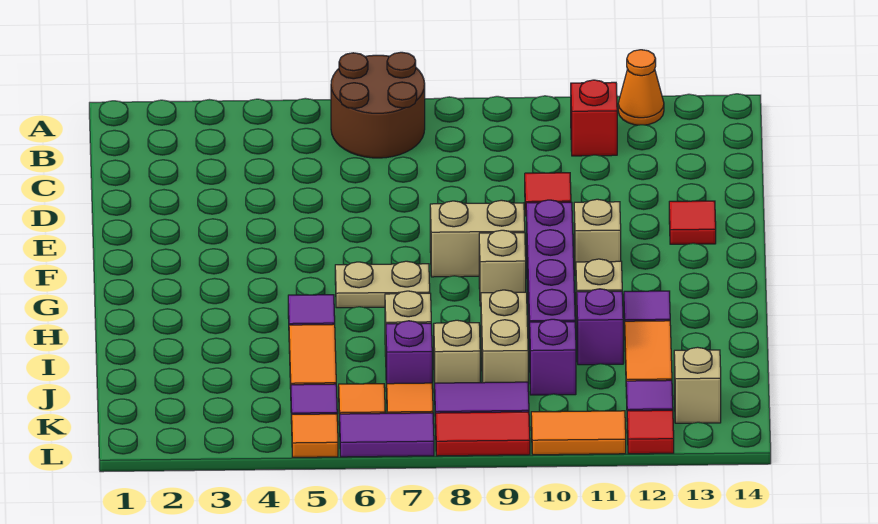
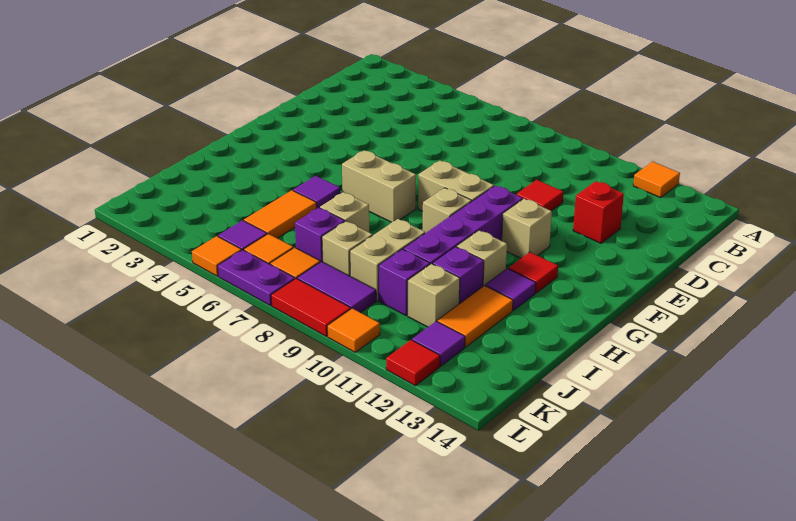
brown 2x2 round brick [331,52,425,158] -> none
orange 1x1 cone [618,50,664,125] -> orange 1x1 tile [633,162,680,198]
red 1x1 brick [571,80,617,156] -> red 1x1 brick moved to [573,181,624,243]
red 1x1 tile [669,201,716,244] -> red 1x1 tile moved to [508,252,558,293]
tan 1x2 plate [335,261,430,308] -> tan 1x2 brick [342,150,416,222]
tan 1x1 brick [674,347,721,423] -> tan 1x1 brick moved to [408,264,460,327]
purple 1x2 tile [340,413,434,457] -> purple 1x2 plate [218,250,295,306]
orange 1x2 tile [531,411,626,455] -> orange 1x1 tile [327,308,380,352]

